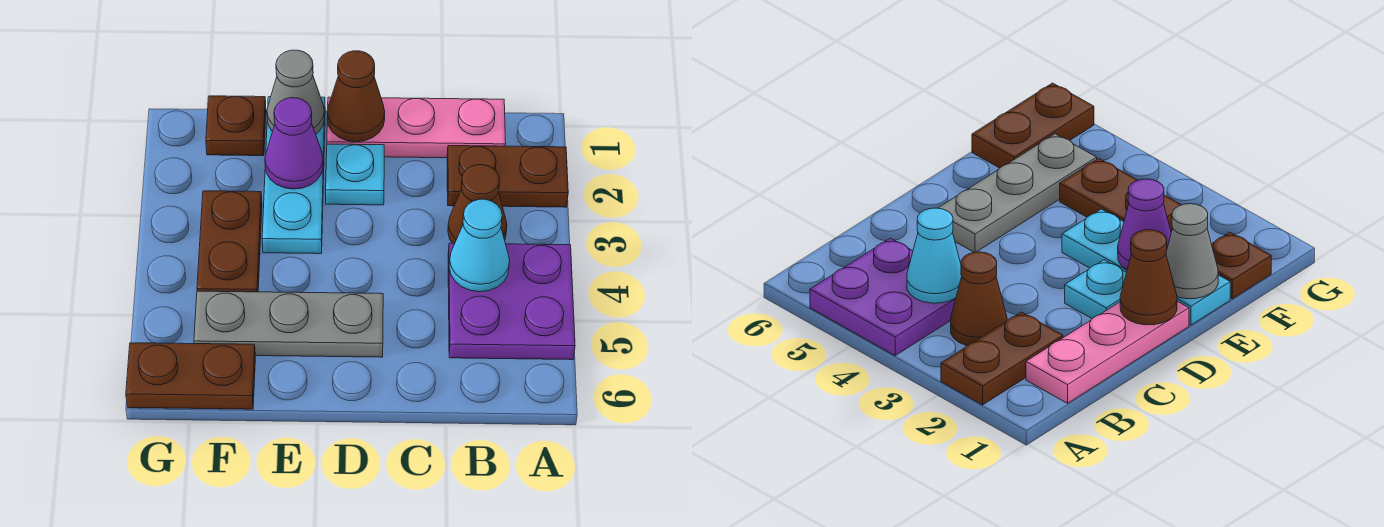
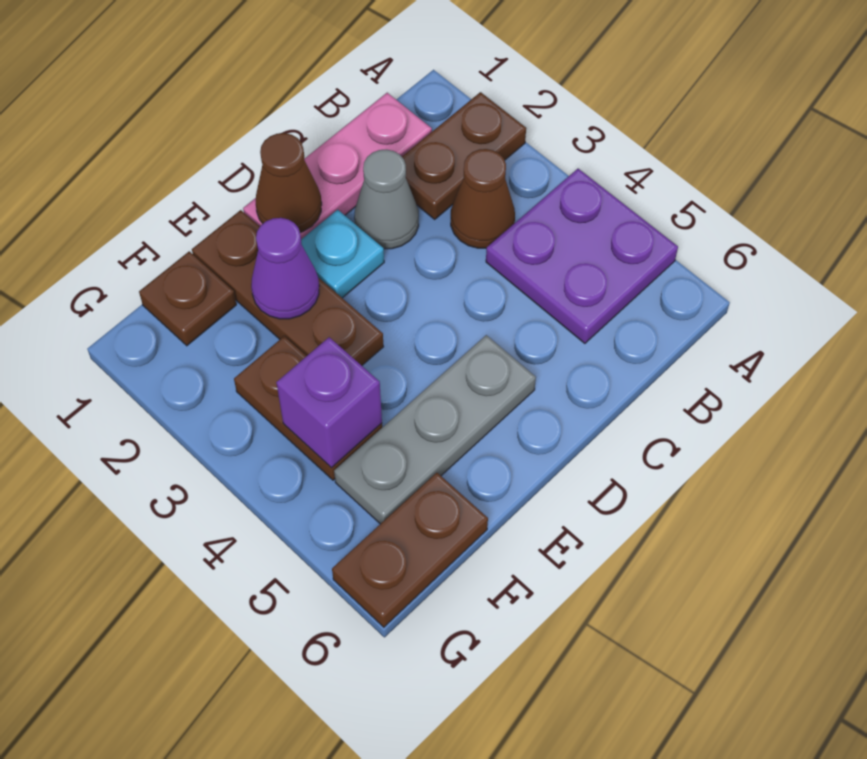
cyan 1x1 cone [449,199,510,292] -> none
cyan 1x3 plate [262,97,325,254] -> brown 1x3 plate [192,210,384,366]
grey 1x1 cone [267,50,324,134] -> grey 1x1 cone moved to [354,149,419,249]
none -> purple 1x1 brick [276,337,382,468]

